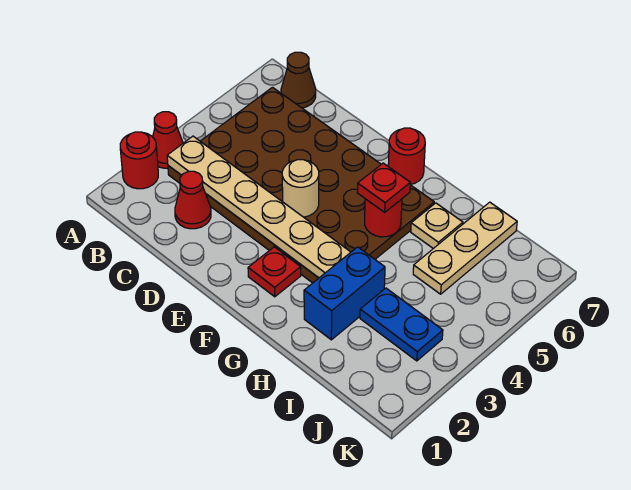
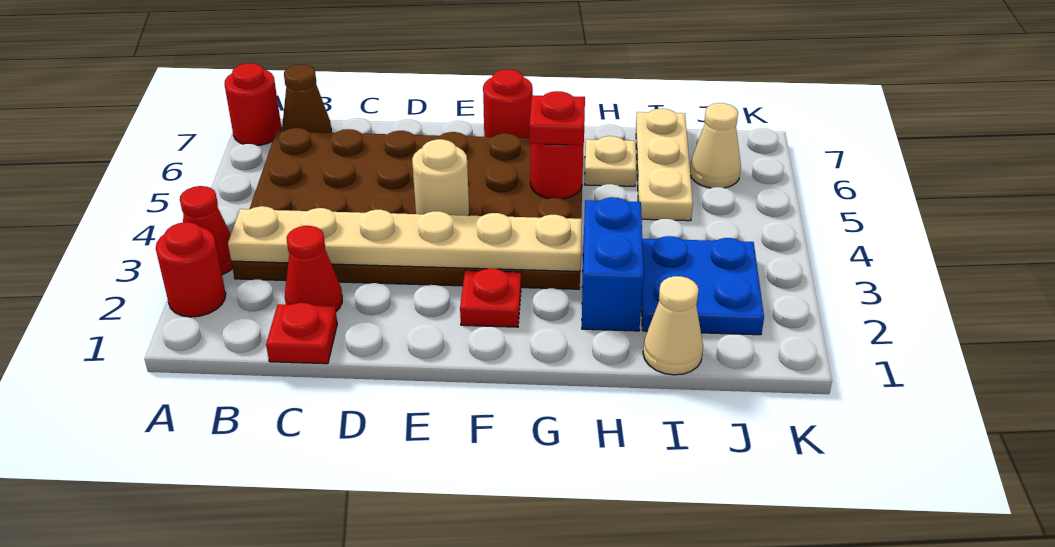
none -> red 1x1 round brick [224,63,282,145]
none -> red 1x1 plate [266,303,337,364]
none -> tan 1x1 cone [643,276,703,375]
blue 1x2 plate [360,288,443,361] -> blue 2x2 plate [641,236,764,335]
none -> tan 1x1 cone [690,103,741,188]

